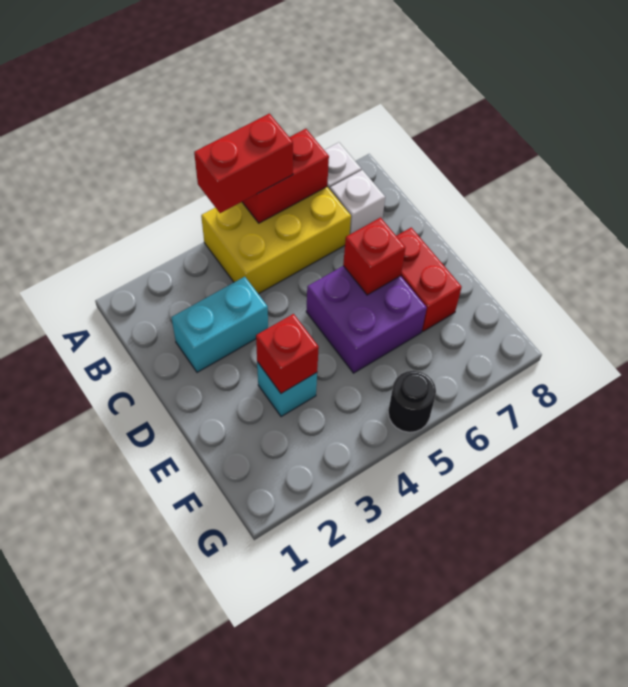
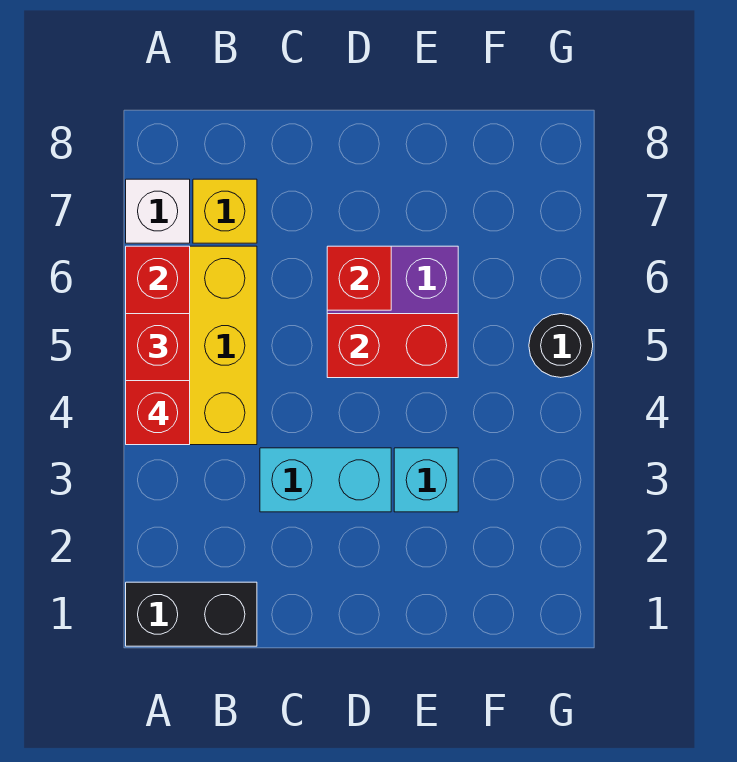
none -> black 1x2 brick [126,582,257,646]
white 1x1 brick [330,170,385,235] -> yellow 1x1 brick [193,179,257,243]
cyan 1x2 brick [172,277,268,372] -> cyan 1x2 brick turned to [260,448,391,512]
red 1x2 brick [397,228,462,331] -> red 1x2 brick moved to [327,314,458,378]
red 1x1 brick [256,314,319,393] -> red 1x1 brick moved to [126,381,190,445]

